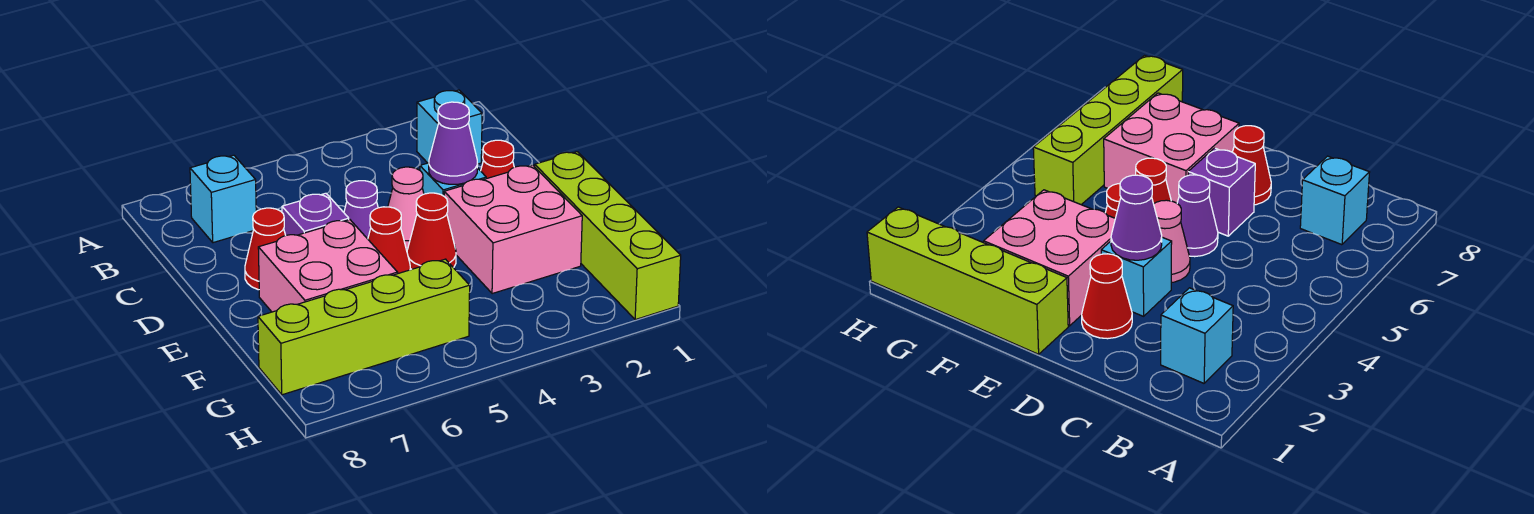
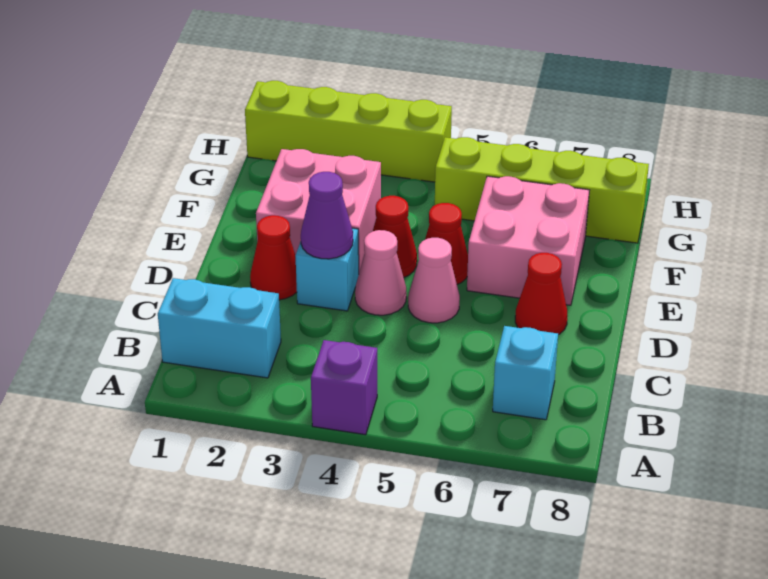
cyan 1x1 brick [417,90,482,164] -> cyan 1x2 brick [158,278,281,378]
purple 1x1 cone [344,181,378,239] -> pink 1x1 cone [408,238,460,323]
purple 1x1 brick [282,193,349,235] -> purple 1x1 brick moved to [311,340,377,435]
lime 1x4 brick [535,152,681,320] -> lime 1x4 brick turned to [245,81,452,182]

